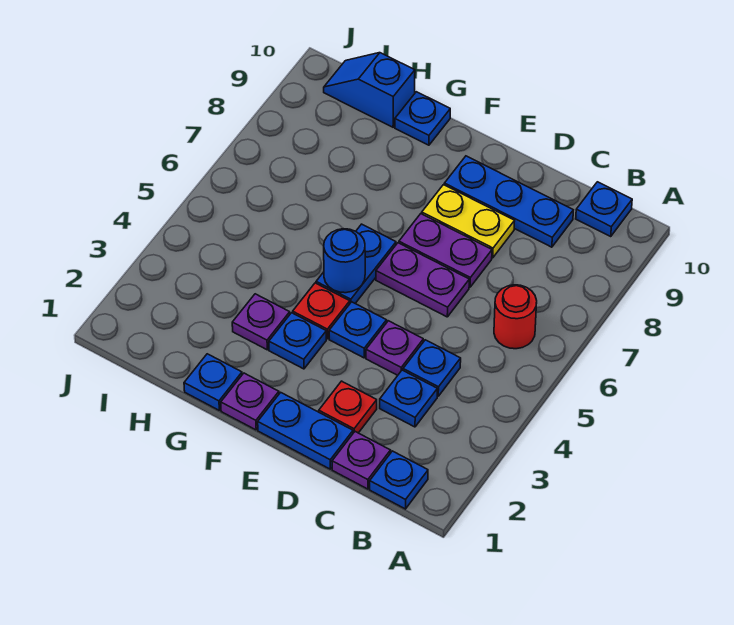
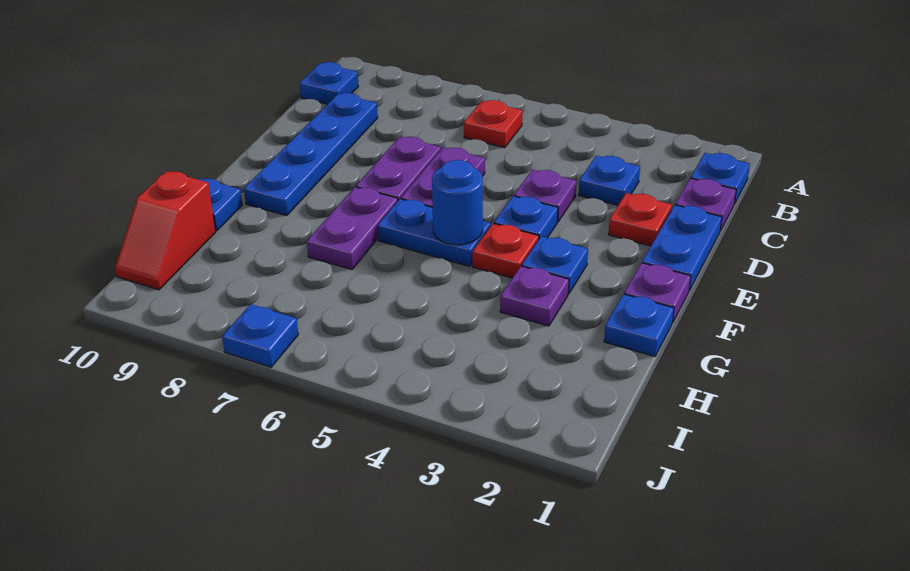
red 1x1 round brick [494,285,537,349] -> red 1x1 plate [464,100,522,148]
blue 1x1 plate [403,340,461,396] -> blue 1x1 plate moved to [222,304,298,367]
blue 1x3 plate [444,156,573,247] -> blue 1x4 plate [244,93,378,216]
yellow 1x2 plate [422,185,515,258] -> none
none -> purple 1x2 plate [307,187,398,270]
blue 1x2 slope [324,53,415,127] -> red 1x2 slope [115,171,216,290]

